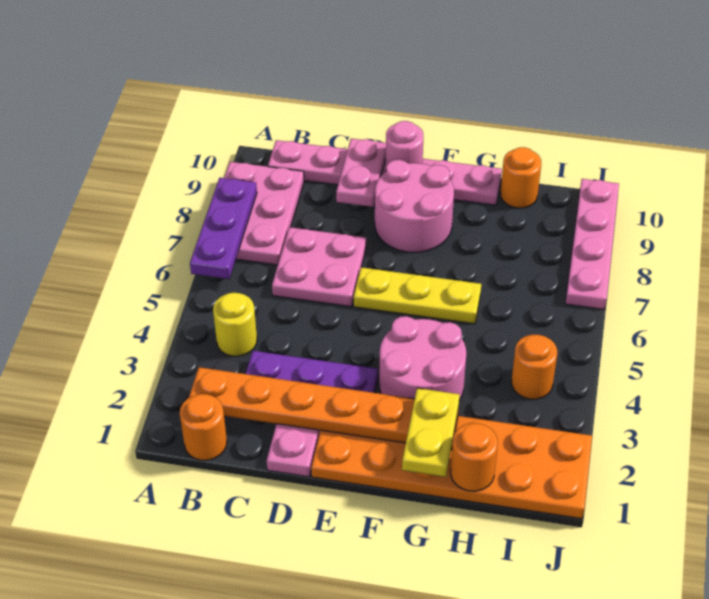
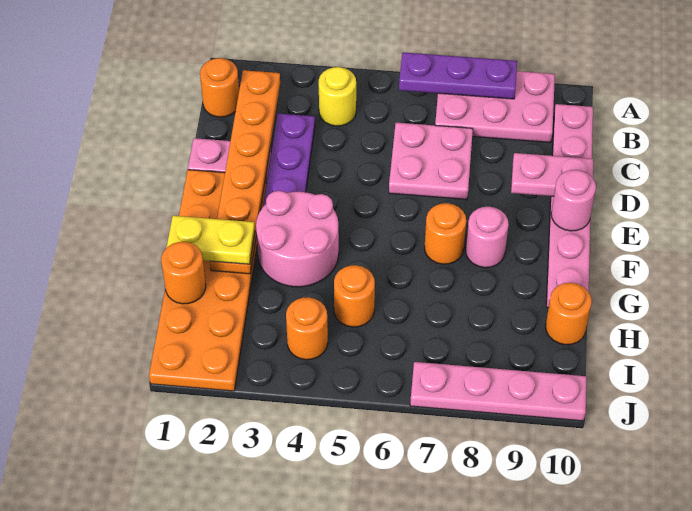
yellow 1x3 plate [354,267,481,324] -> none
pink 2x2 round brick [375,160,454,253] -> pink 1x1 round brick [466,207,509,268]
none -> orange 1x1 round brick [425,203,466,264]
none -> orange 1x1 round brick [334,265,375,327]

